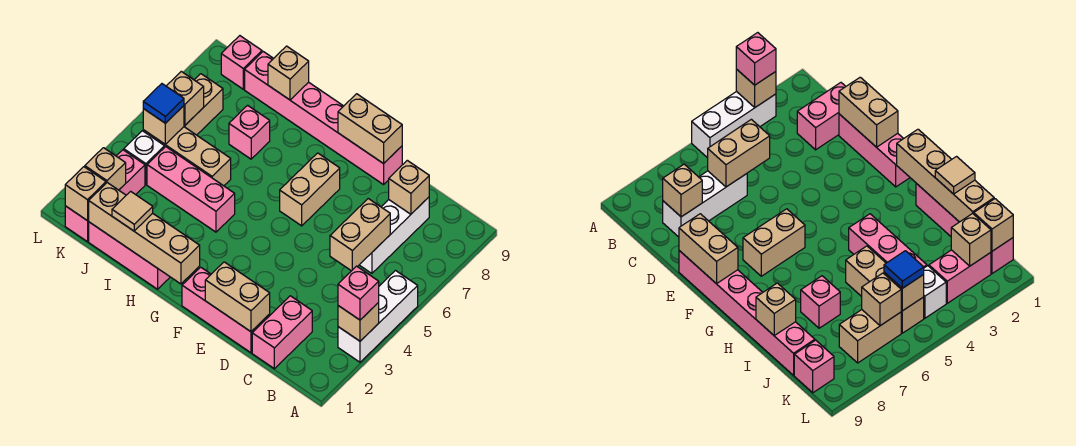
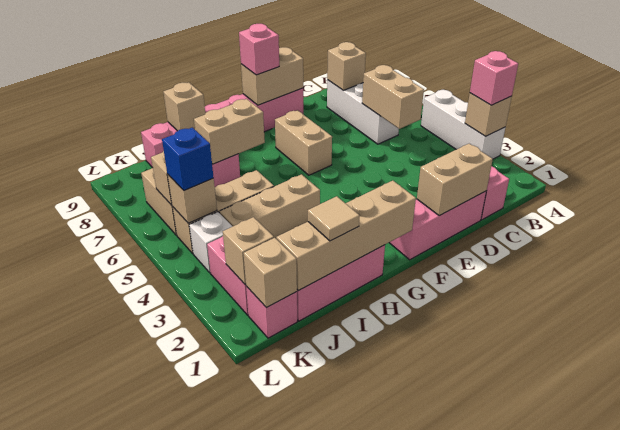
pink 1x3 brick [147,147,235,232] -> tan 1x3 brick [219,174,320,238]
none -> tan 1x2 brick [194,99,265,164]
blue 1x1 tile [143,84,184,123] -> blue 1x1 brick [162,128,214,191]
pink 1x1 brick [221,36,262,89] -> pink 1x1 brick moved to [239,24,279,75]

